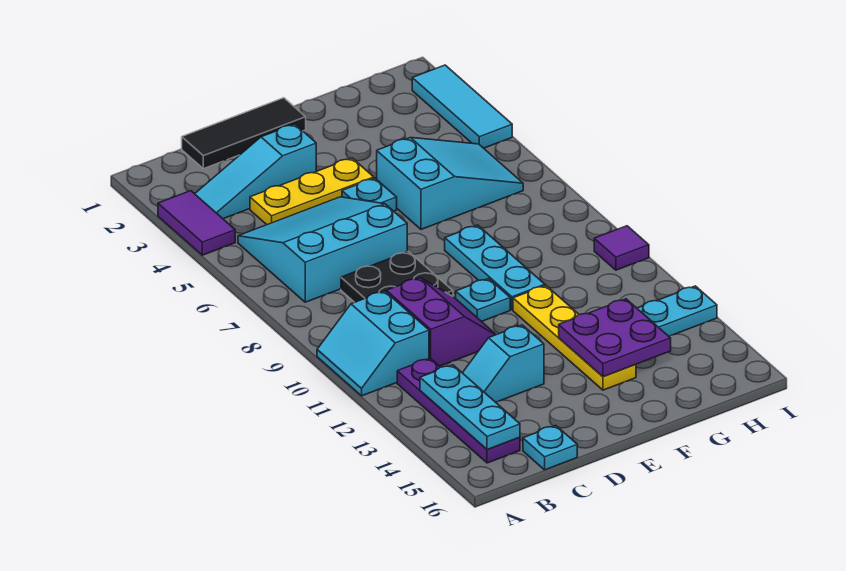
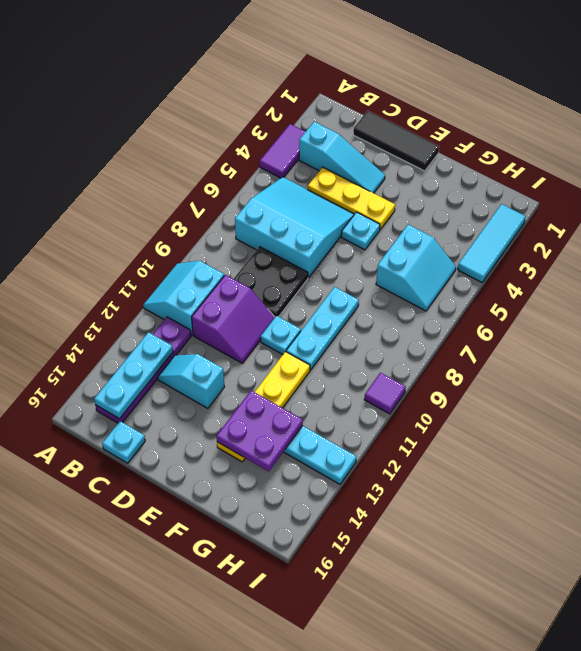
cyan 1x3 slope [195,124,316,219] -> cyan 1x3 slope turned to [299,122,385,193]
cyan 2x3 slope [377,138,523,229] -> cyan 2x2 slope [376,225,456,311]

